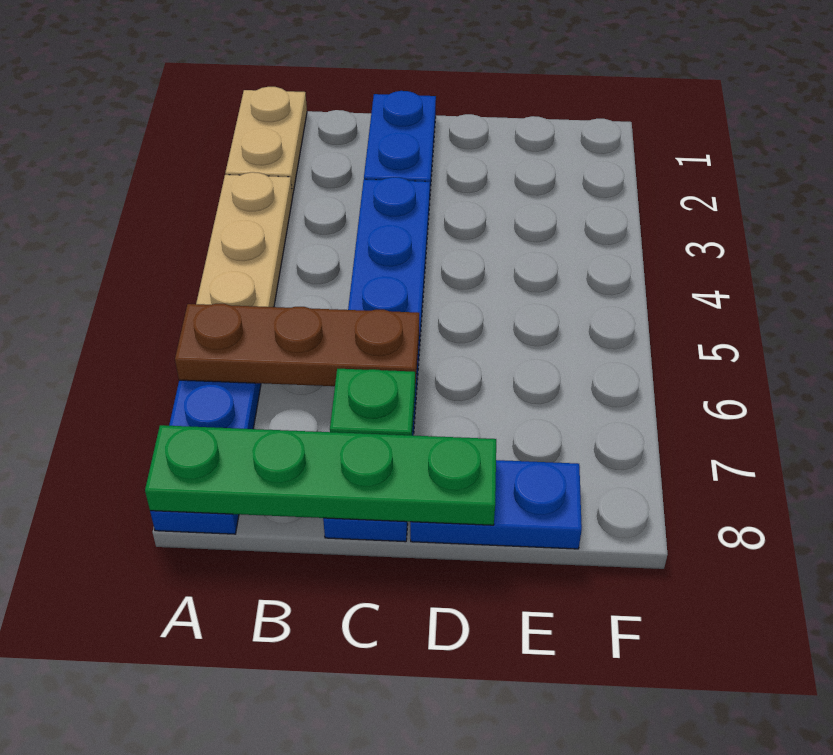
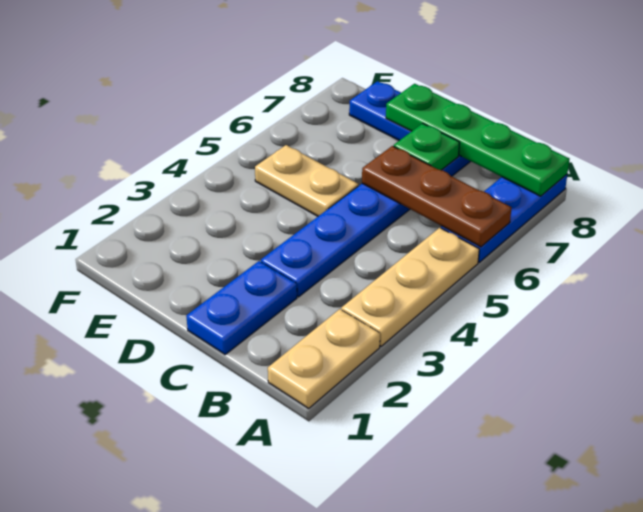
none -> tan 1x2 plate [255,145,359,216]

